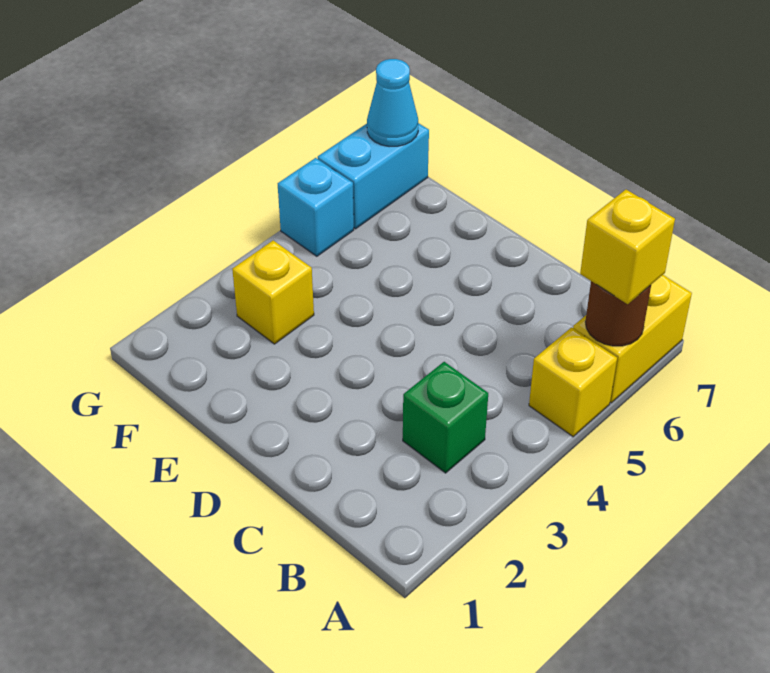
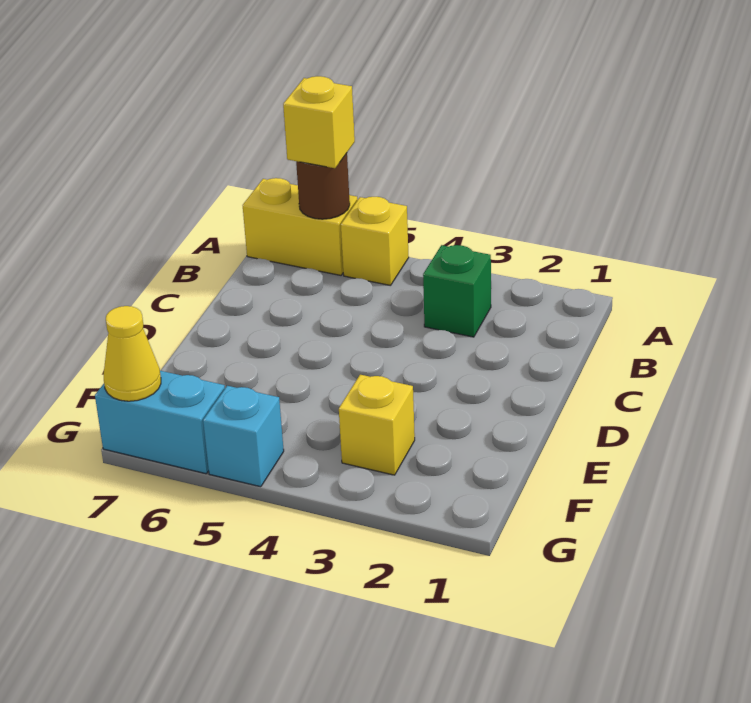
cyan 1x1 cone [367,59,418,146] -> yellow 1x1 cone [104,306,161,401]

